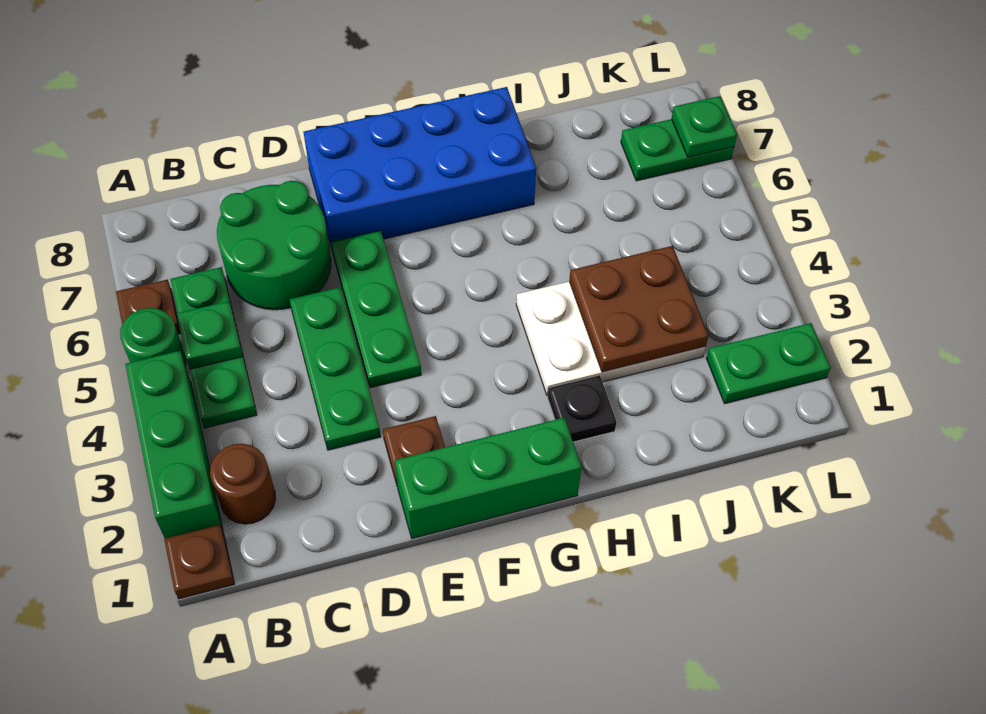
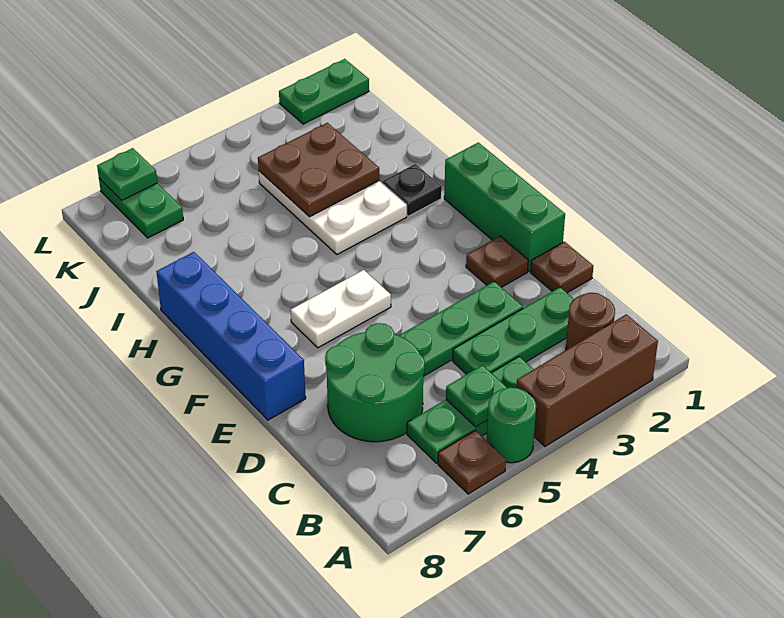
brown 1x1 plate [164,525,234,599] -> brown 1x1 plate moved to [531,242,593,293]
green 1x3 brick [125,351,223,538] -> brown 1x3 brick [516,314,658,446]
green 1x3 plate [331,231,421,388] -> green 1x3 plate moved to [453,287,574,374]
blue 2x4 brick [304,87,536,249] -> blue 1x4 brick [156,252,306,420]
none -> white 1x2 plate [291,270,391,348]
green 1x2 plate [707,323,831,404] -> green 1x2 plate turned to [279,59,369,124]

